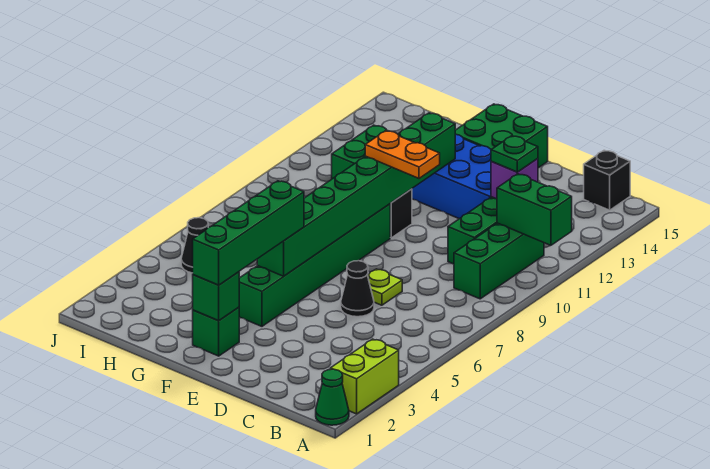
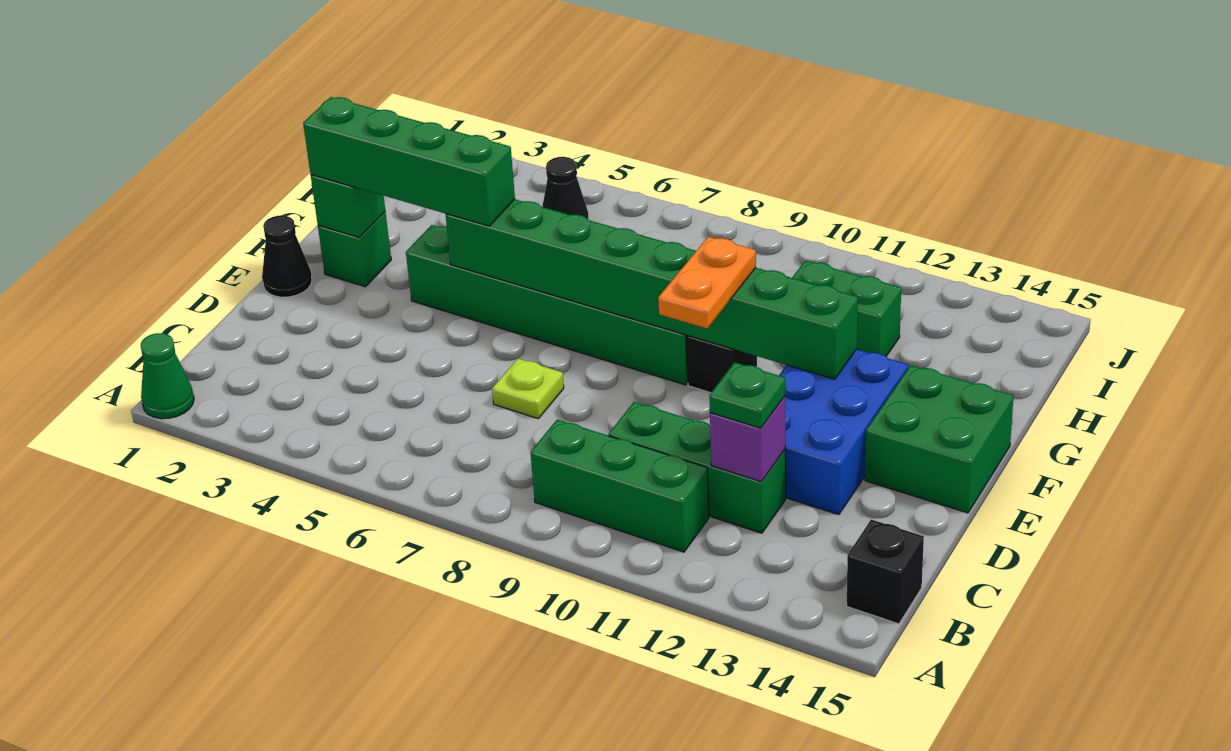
lime 1x2 brick [330,339,399,414] -> none
green 1x2 brick [497,174,572,246] -> none
black 1x1 cone [341,261,374,317] -> black 1x1 cone moved to [262,216,312,297]

